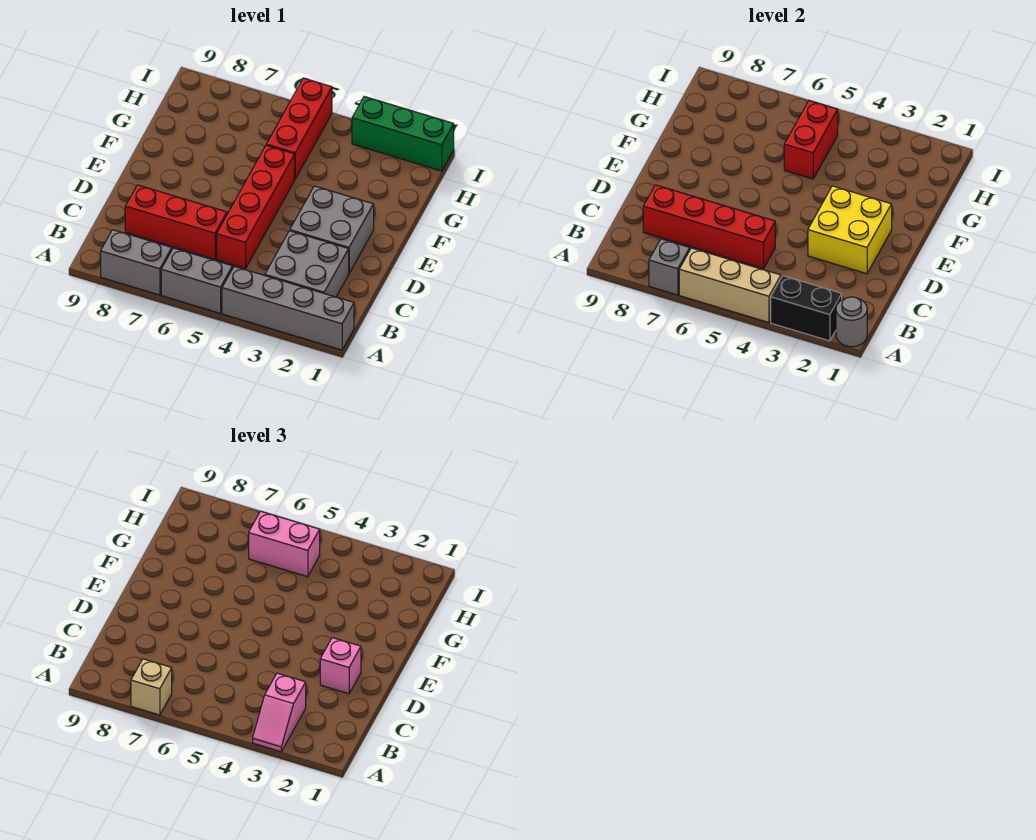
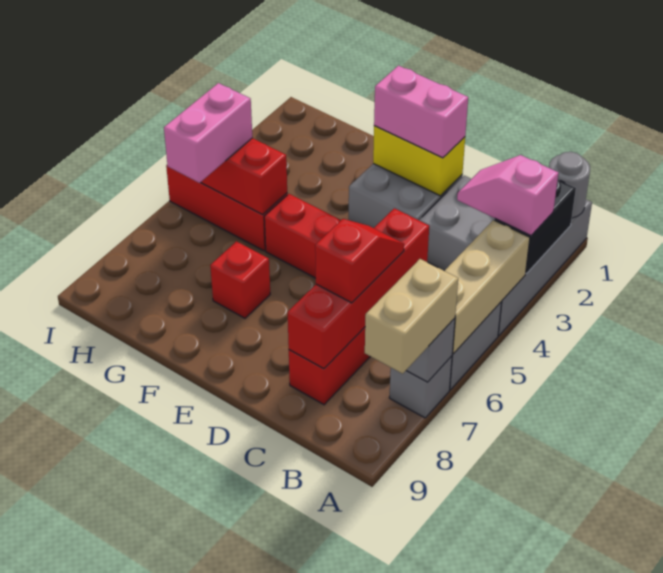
pink 1x2 slope [253,673,306,752] -> pink 1x2 slope turned to [457,155,558,236]
grey 1x2 brick [101,230,172,295] -> grey 1x1 brick [389,356,452,418]
tan 1x1 brick [131,659,172,715] -> tan 1x2 brick [365,259,458,374]
none -> red 1x2 slope [315,219,404,303]
yellow 2x2 brick [808,186,892,274] -> yellow 1x2 brick [373,126,465,196]
pink 1x1 brick [320,638,361,694] -> pink 1x2 brick [374,66,468,158]
none -> red 1x1 brick [210,241,270,318]
green 1x3 brick [352,97,454,171] -> none

